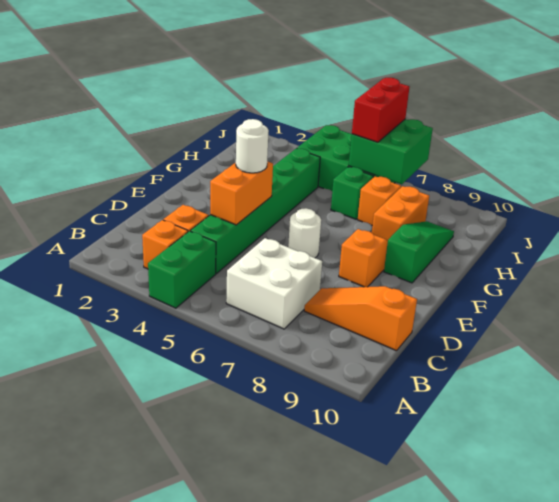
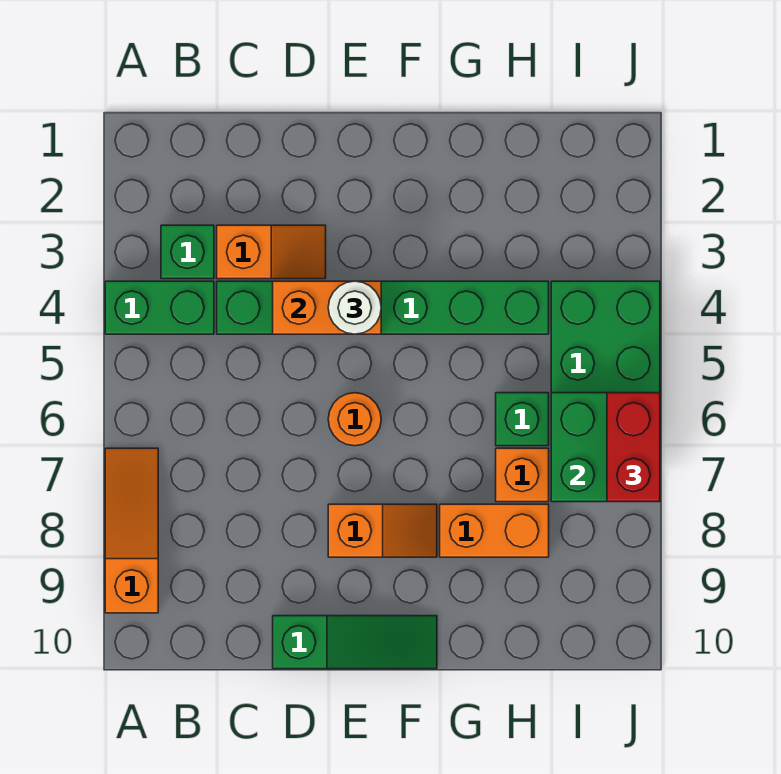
orange 1x1 brick [142,220,188,269] -> green 1x1 brick [161,225,214,279]
white 2x2 brick [226,238,322,329] -> none
orange 1x3 slope [304,286,417,351] -> orange 1x3 slope moved to [105,448,158,613]
white 1x1 round brick [288,208,321,258] -> orange 1x1 round brick [328,393,381,446]
green 1x3 slope [384,221,454,283] -> green 1x3 slope moved to [273,616,437,669]
red 1x2 brick [352,78,409,142] -> red 1x2 brick turned to [607,393,660,502]

